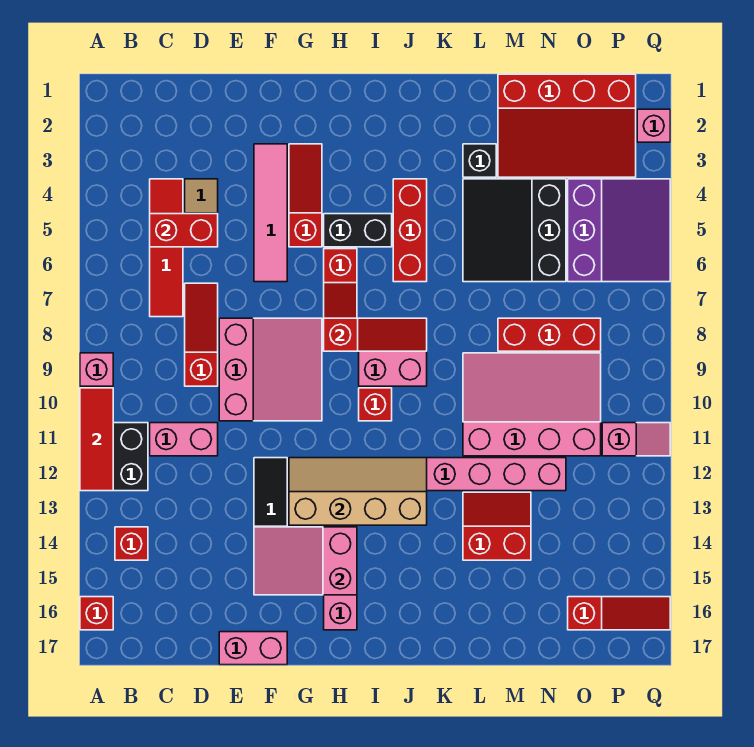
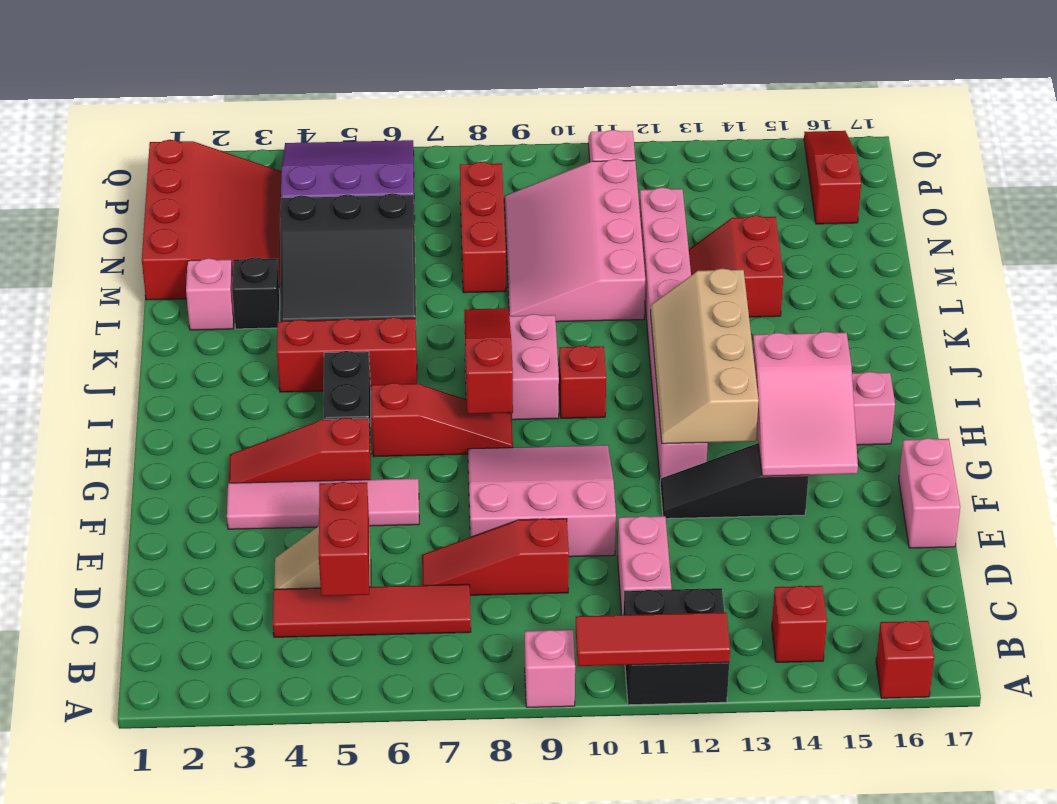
pink 1x1 brick [637,109,670,142] -> pink 1x1 brick moved to [186,258,234,330]

